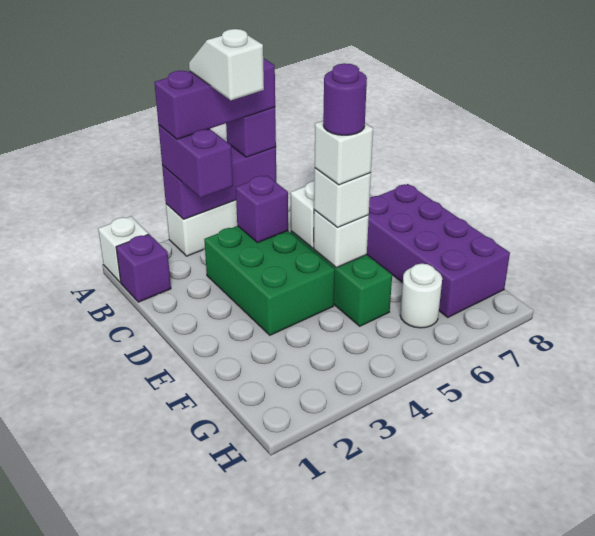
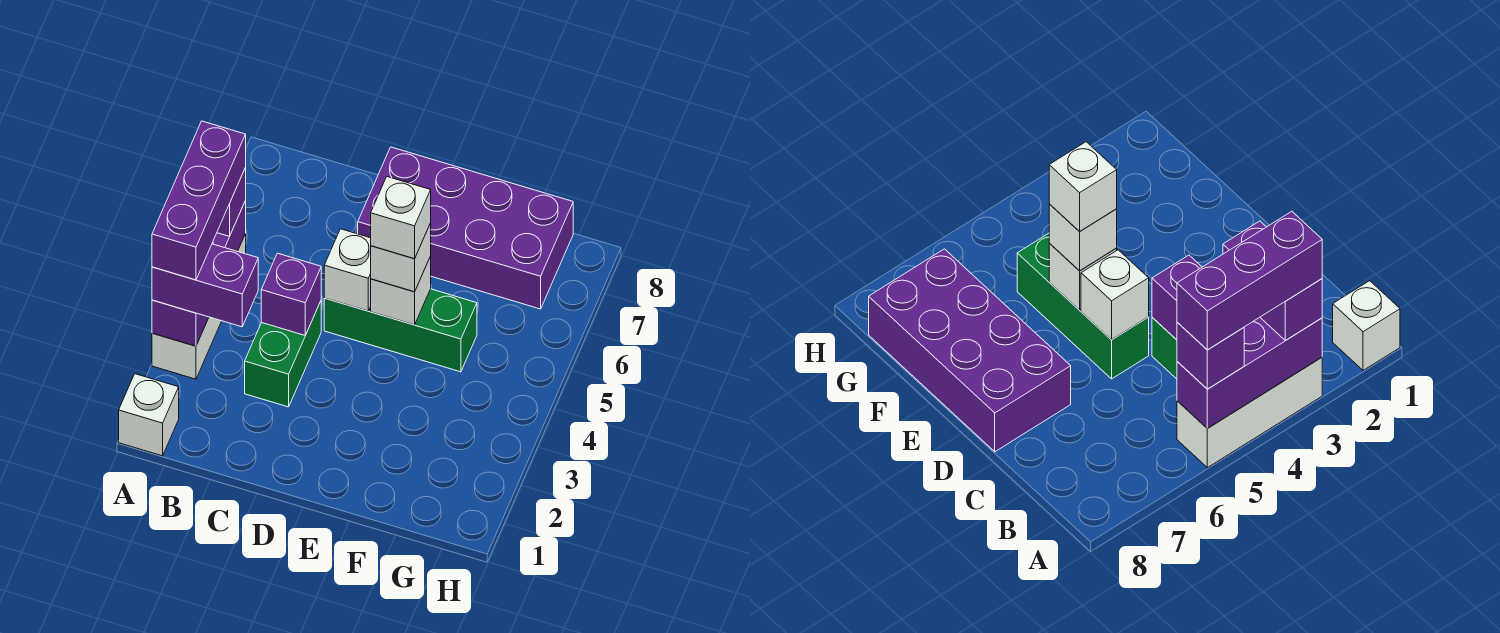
white 1x2 slope [189,29,264,100] -> none
purple 1x1 brick [116,234,171,302] -> none
green 2x3 brick [204,226,335,335] -> green 1x2 brick [245,301,321,407]
purple 1x1 round brick [323,63,367,135] -> none
white 1x1 round brick [400,264,442,328] -> none

